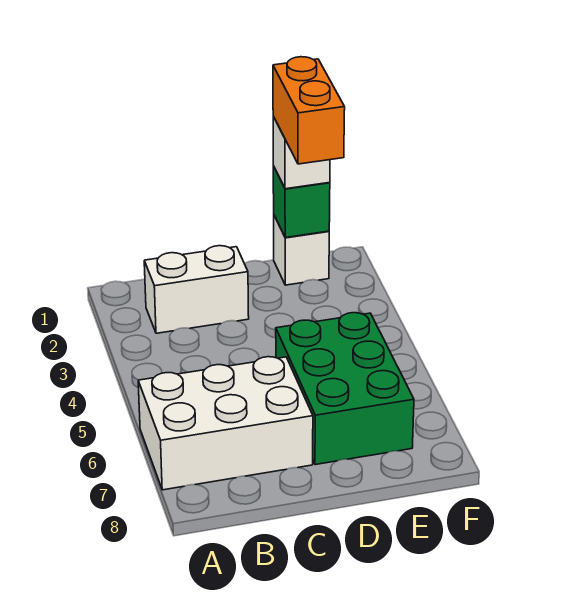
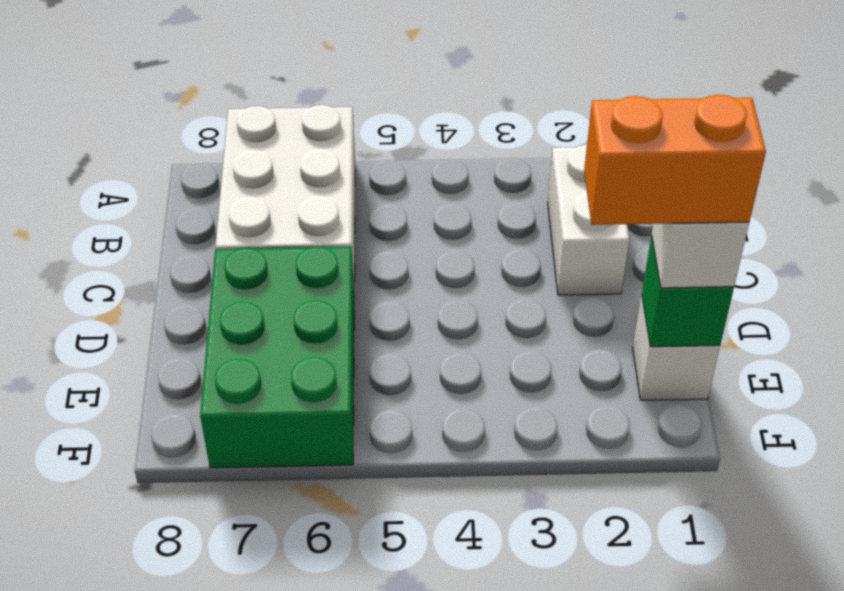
green 2x3 brick [276,313,414,465] -> green 2x3 brick turned to [200,247,354,468]

